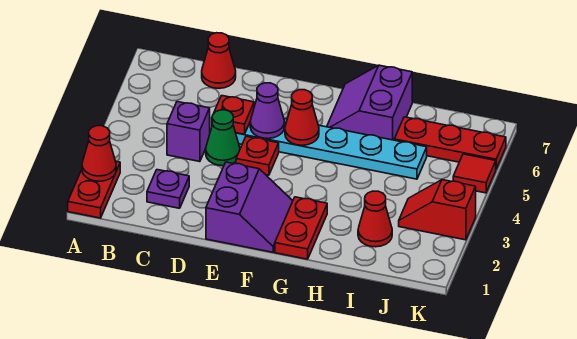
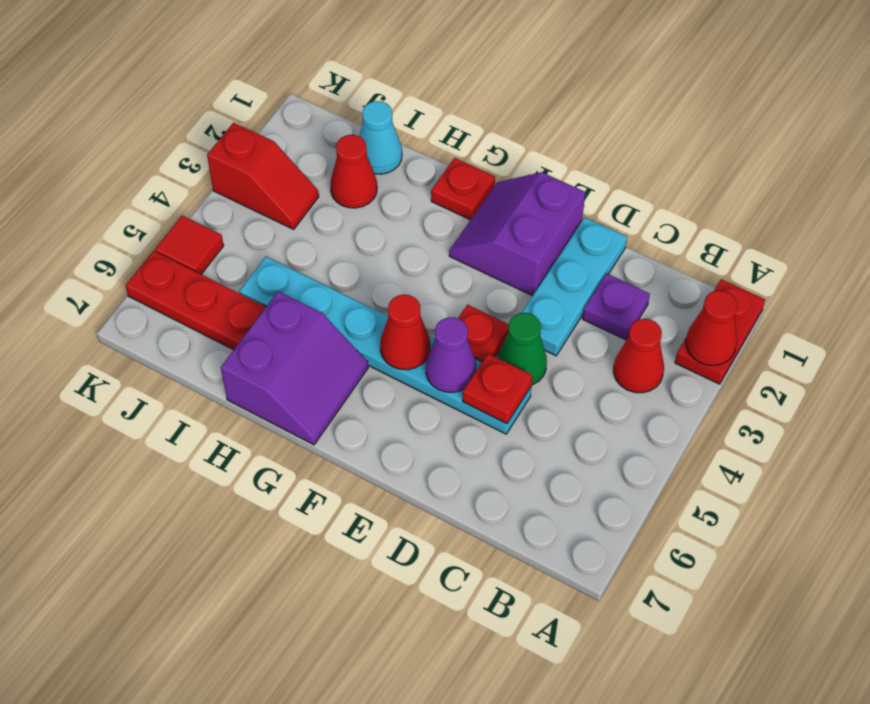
purple 1x1 brick [167,102,210,162] -> none
red 1x1 cone [202,33,236,88] -> red 1x1 cone moved to [614,319,664,393]
none -> cyan 1x3 plate [522,217,627,356]
red 1x2 plate [275,197,327,259] -> red 1x1 plate [431,158,495,220]
none -> cyan 1x1 cone [359,101,402,174]

